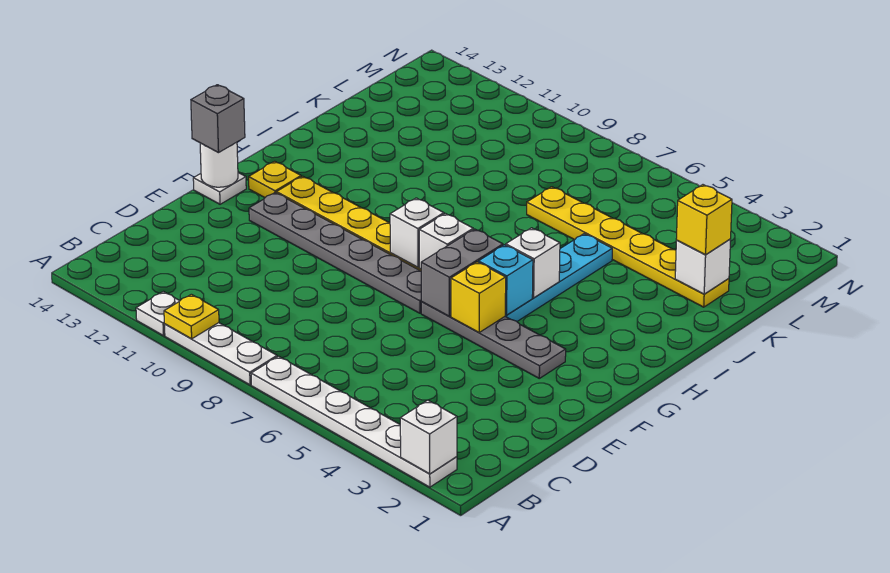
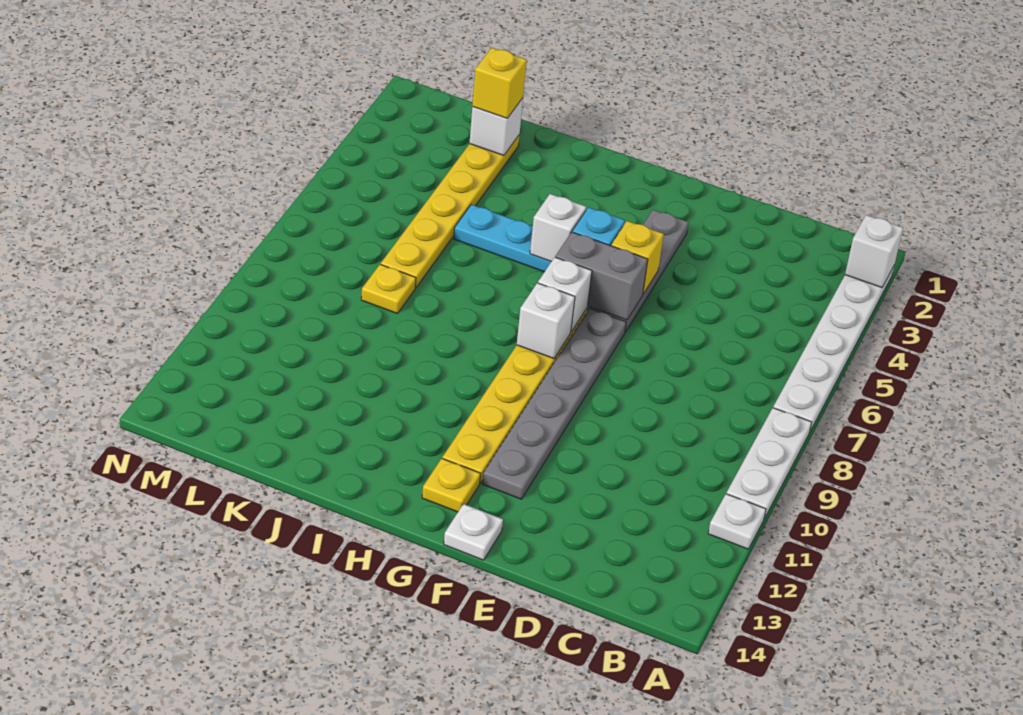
yellow 1x1 plate [164,294,219,339] -> yellow 1x1 plate moved to [361,264,416,314]
white 1x1 round brick [200,142,238,187] -> none
grey 1x1 brick [191,85,245,153] -> none

